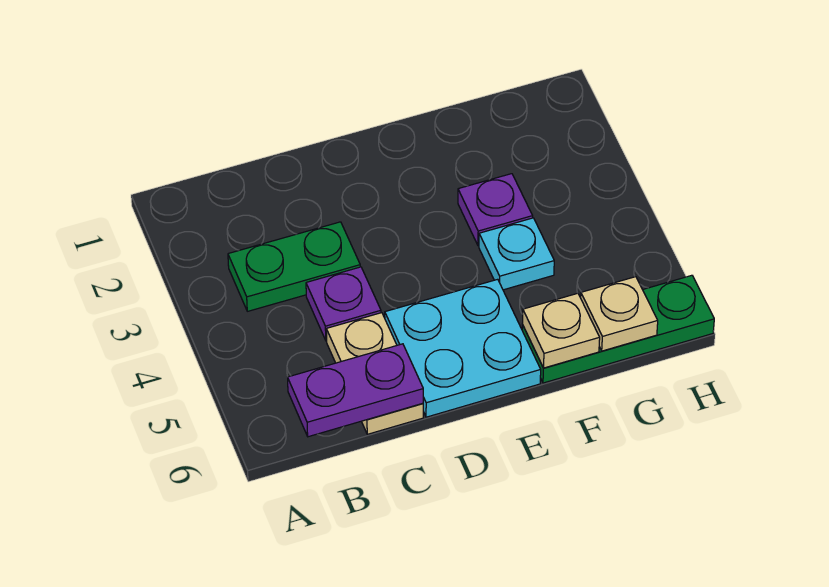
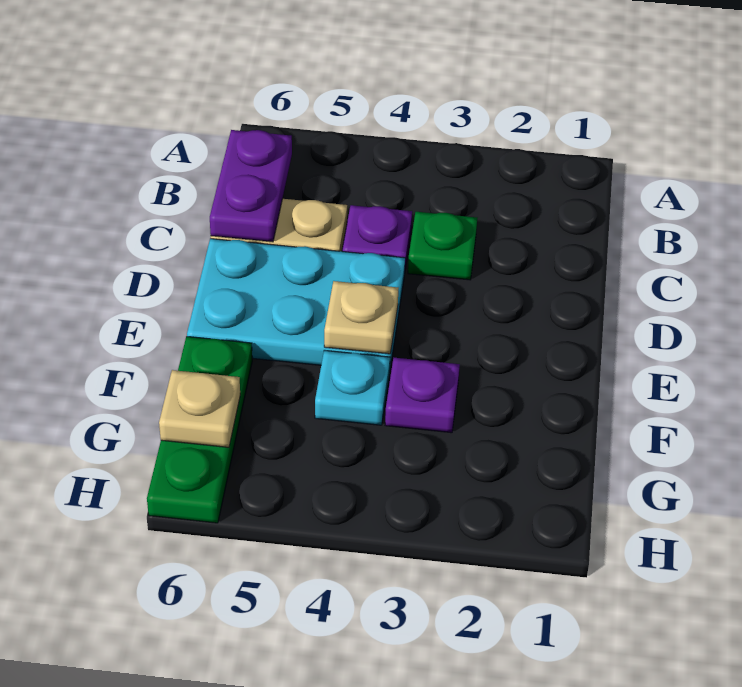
green 1x2 plate [228,222,360,311] -> green 1x1 plate [408,212,477,280]
cyan 2x2 plate [385,279,541,417] -> cyan 2x3 plate [187,239,405,368]
tan 1x1 plate [522,293,600,368] -> tan 1x1 plate moved to [324,281,398,354]

